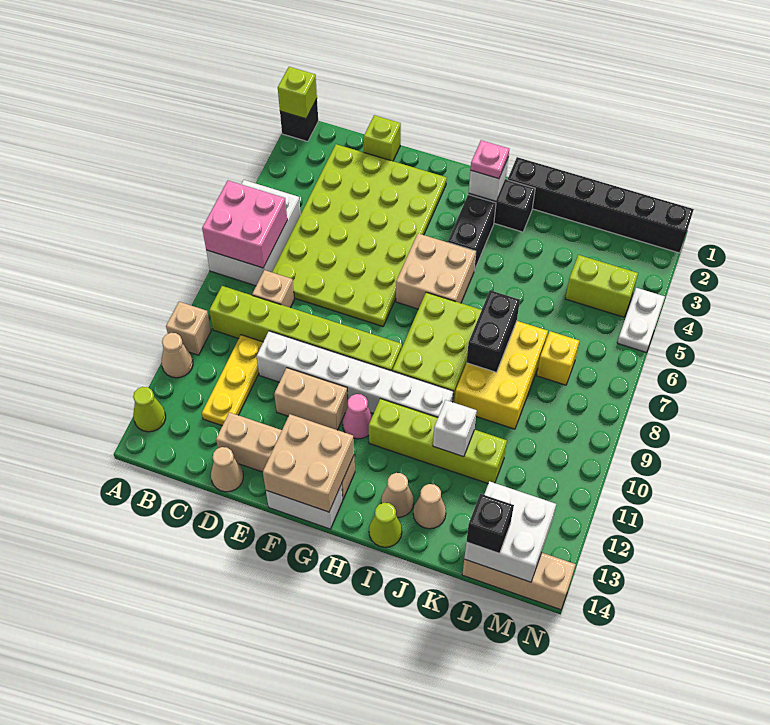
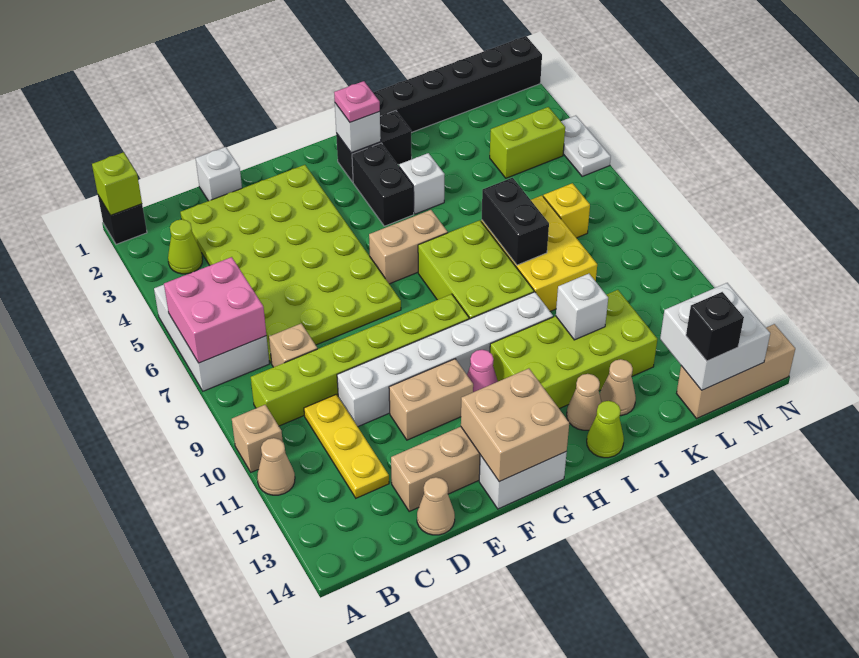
lime 1x1 cone [133,387,166,432] -> lime 1x1 cone moved to [168,219,203,274]
lime 1x1 brick [364,115,401,161] -> white 1x1 brick [196,147,242,201]
tan 2x2 brick [396,233,476,309] -> tan 1x2 brick [369,210,448,284]
lime 1x4 brick [369,399,507,483] -> lime 2x4 brick [490,290,657,409]
none -> white 1x1 brick [399,153,445,214]

